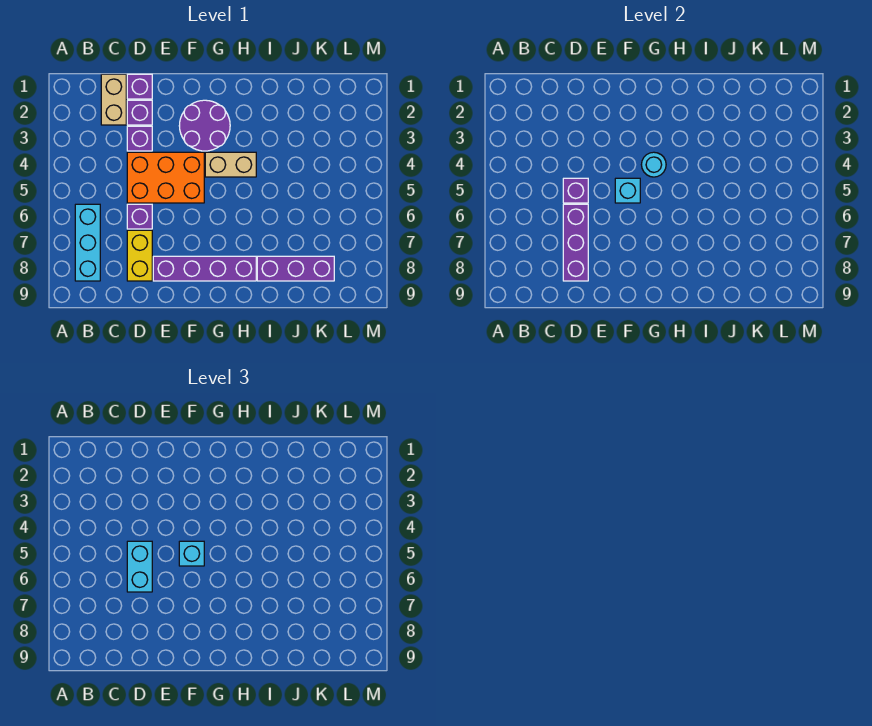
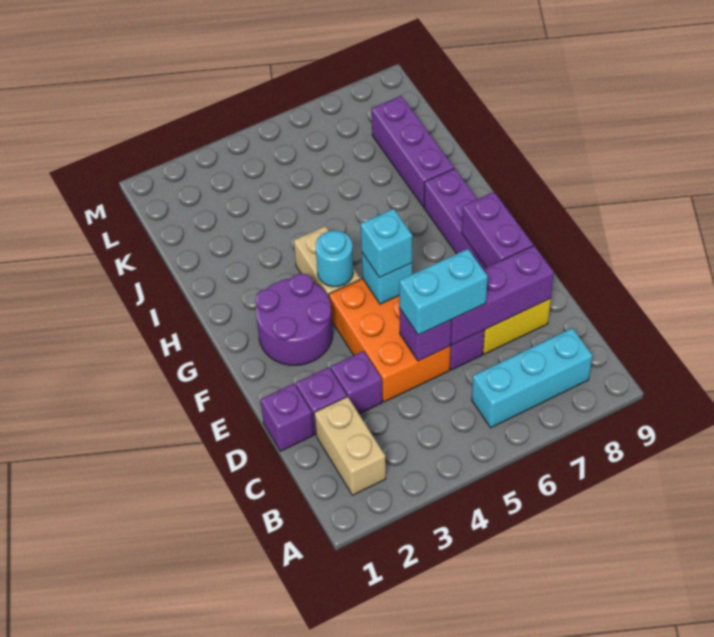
tan 1x2 brick [101,74,126,125] -> tan 1x2 brick turned to [314,397,386,495]
none -> purple 1x2 brick [462,192,533,267]

